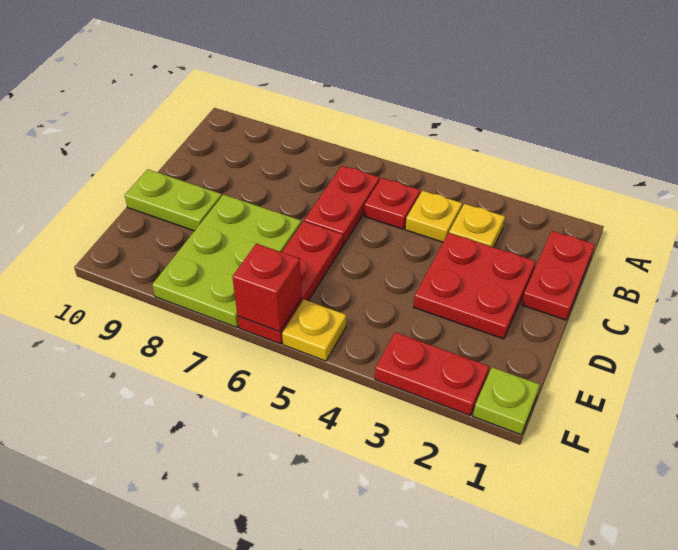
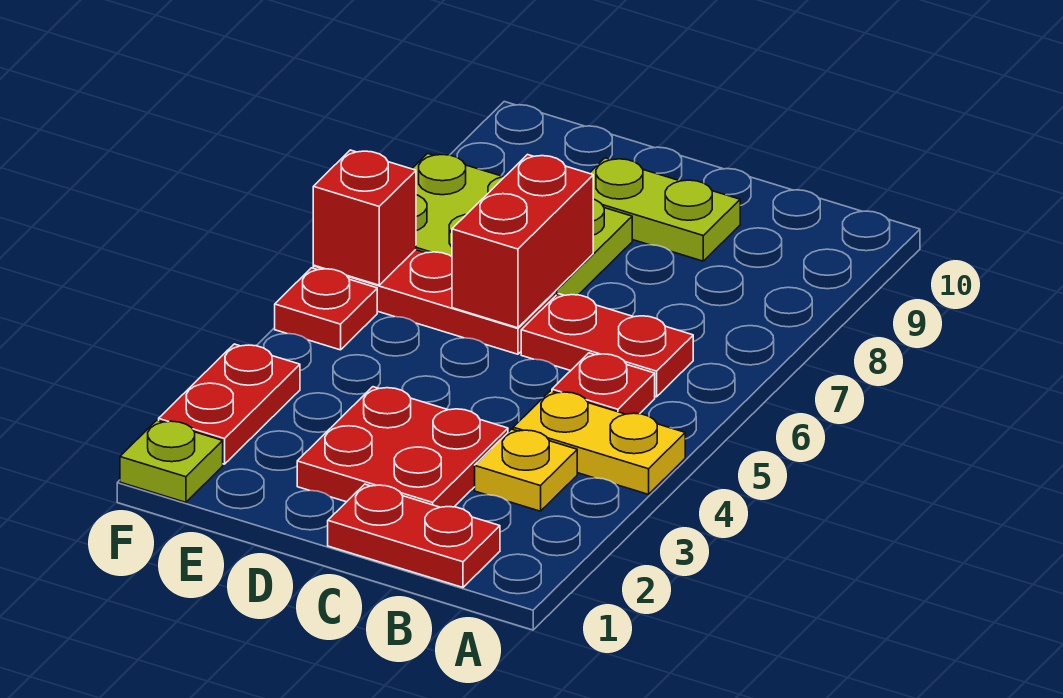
yellow 1x1 plate [405,191,462,242] -> yellow 1x2 plate [513,391,685,494]
none -> red 1x2 brick [452,155,593,328]
lime 1x2 plate [125,169,222,231] -> lime 1x2 plate turned to [589,158,740,261]
yellow 1x1 plate [282,300,346,361] -> red 1x1 plate [275,268,377,350]

